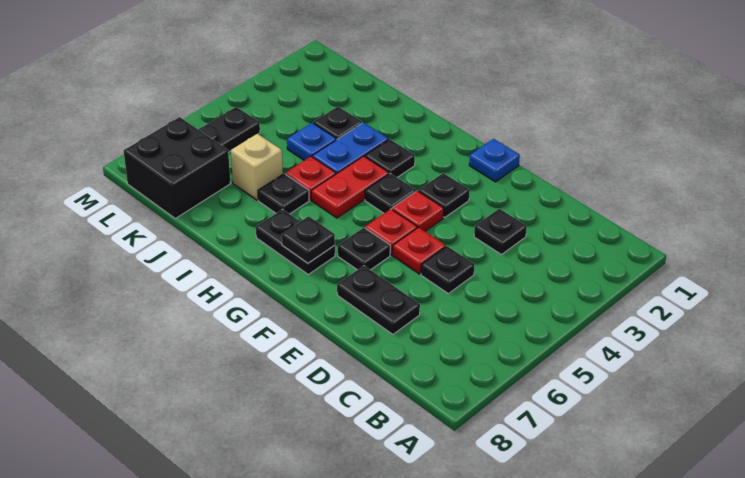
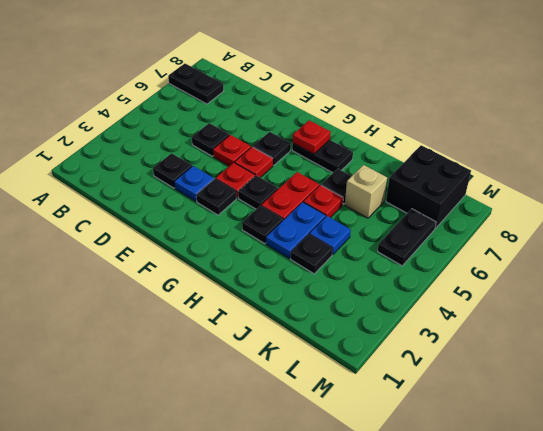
black 1x2 plate [337,266,420,334] -> black 1x2 plate moved to [168,64,223,104]
blue 1x1 plate [469,139,520,182] -> blue 1x1 plate moved to [174,166,214,201]
black 1x1 plate [282,216,335,263] -> red 1x1 plate [293,121,331,154]

